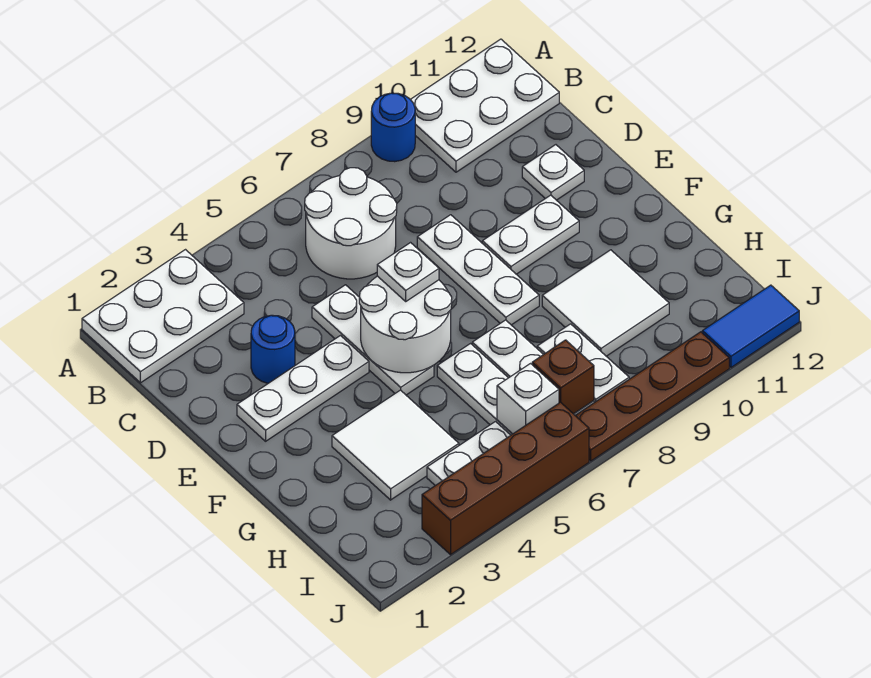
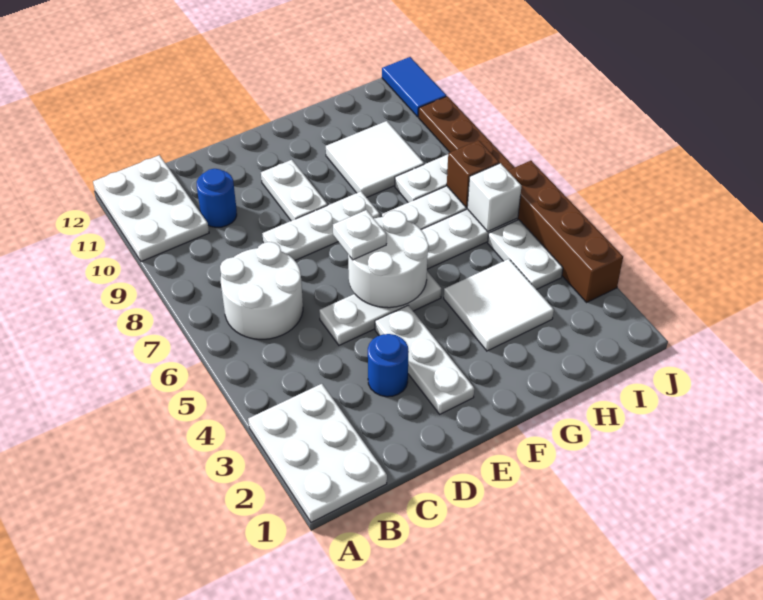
blue 1x1 round brick [371,93,415,162] -> blue 1x1 round brick moved to [197,169,237,227]
white 1x1 plate [522,145,584,200] -> none

